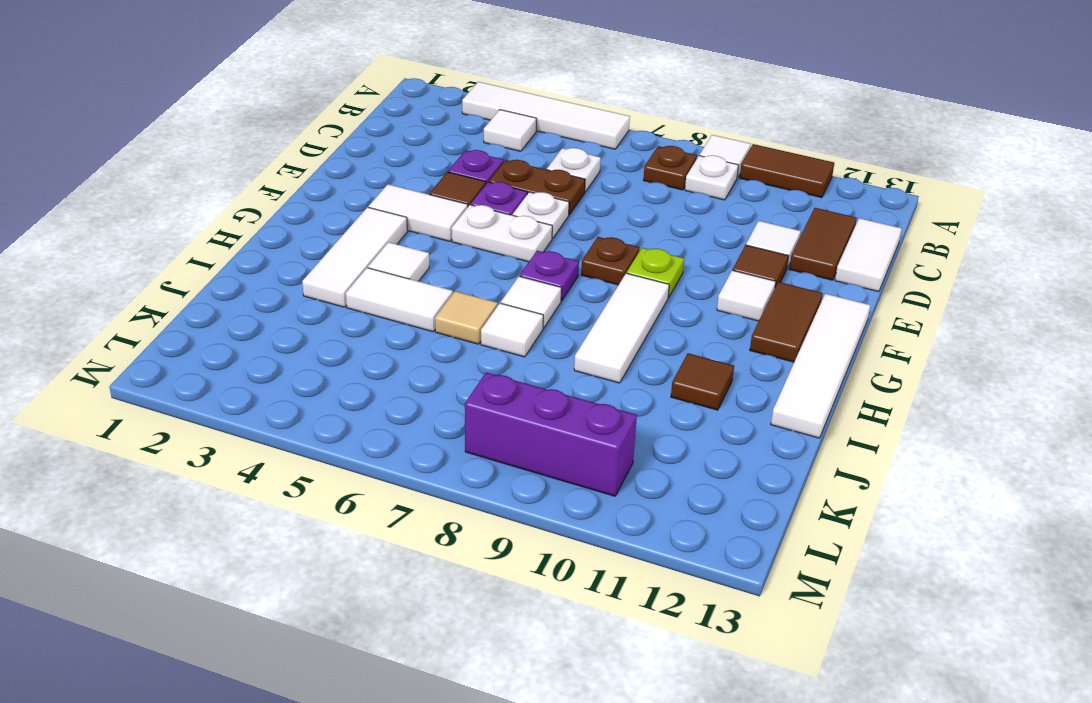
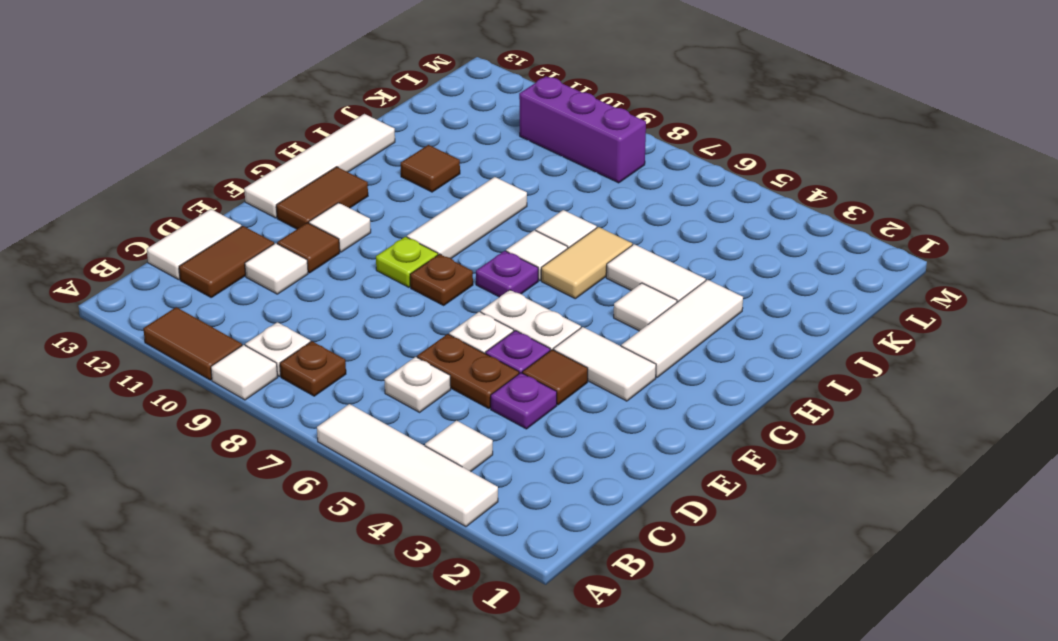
tan 1x1 tile [435,291,498,344] -> tan 1x2 tile [541,227,632,299]

